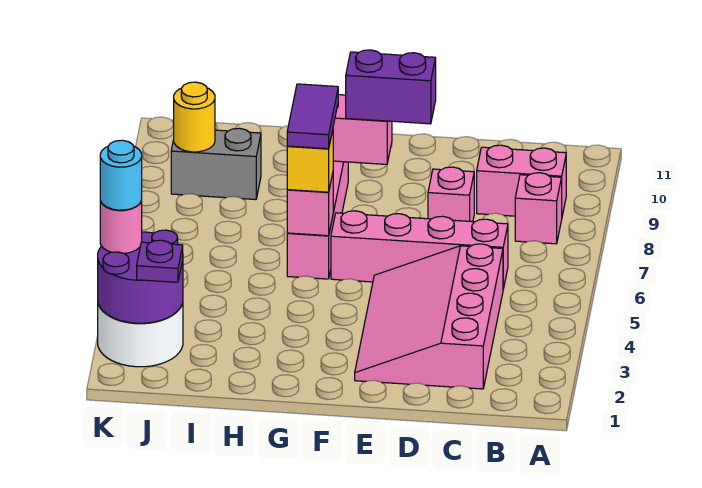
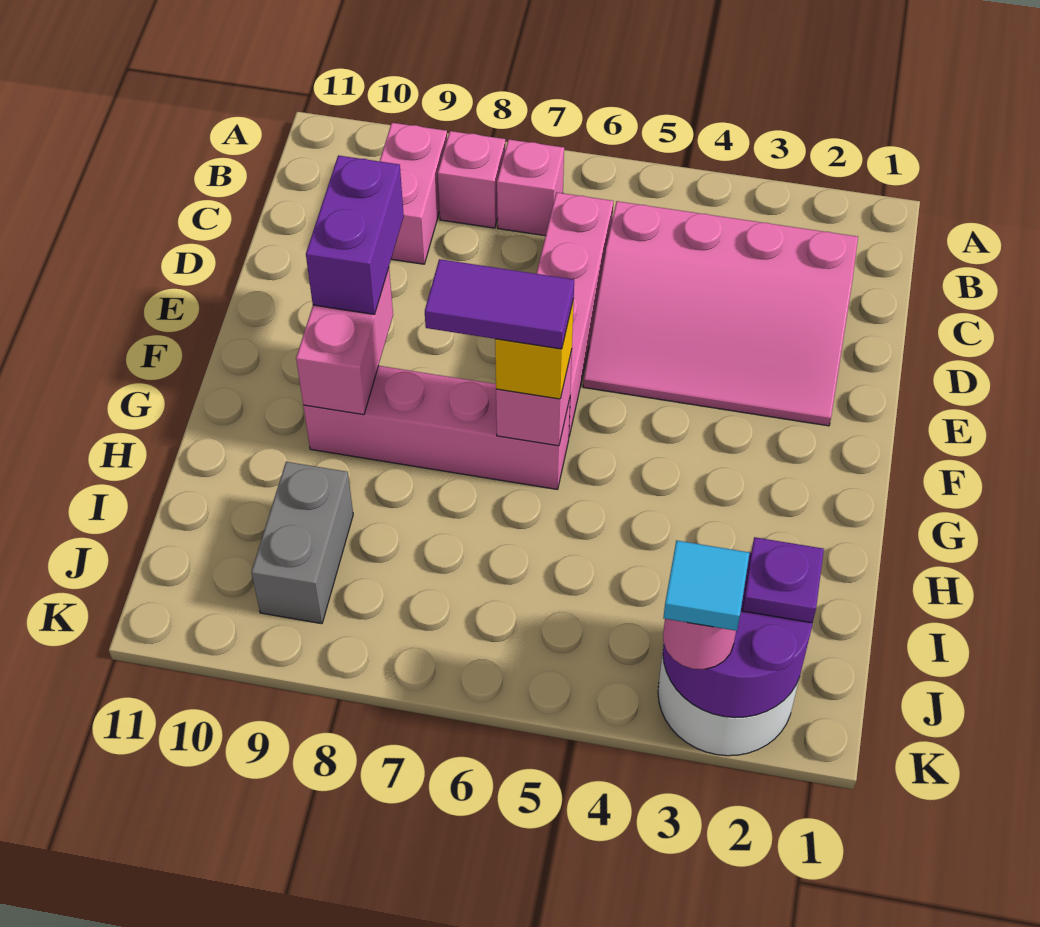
pink 1x1 brick [428,167,474,222] -> pink 1x1 brick moved to [497,139,564,236]
yellow 1x1 round brick [174,82,215,152] -> none
cyan 1x1 round brick [100,140,142,210] -> cyan 1x1 tile [663,540,750,631]

